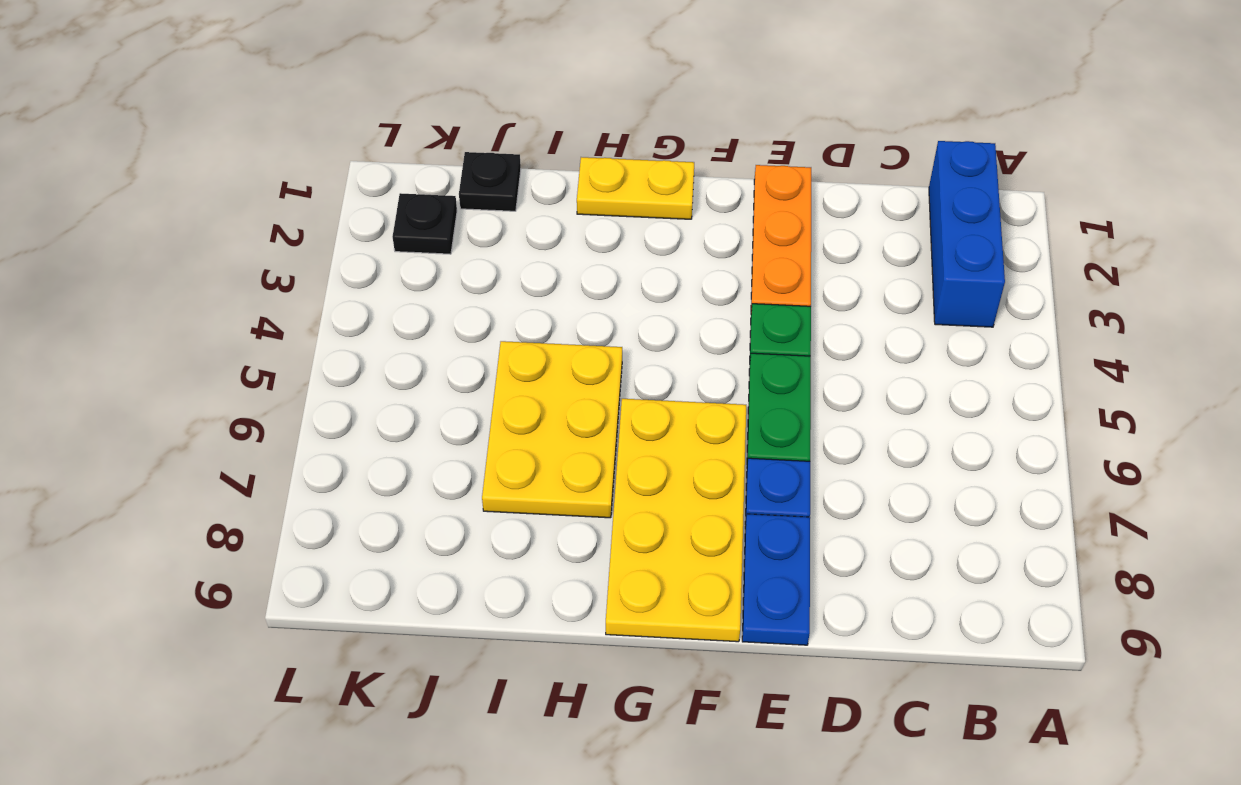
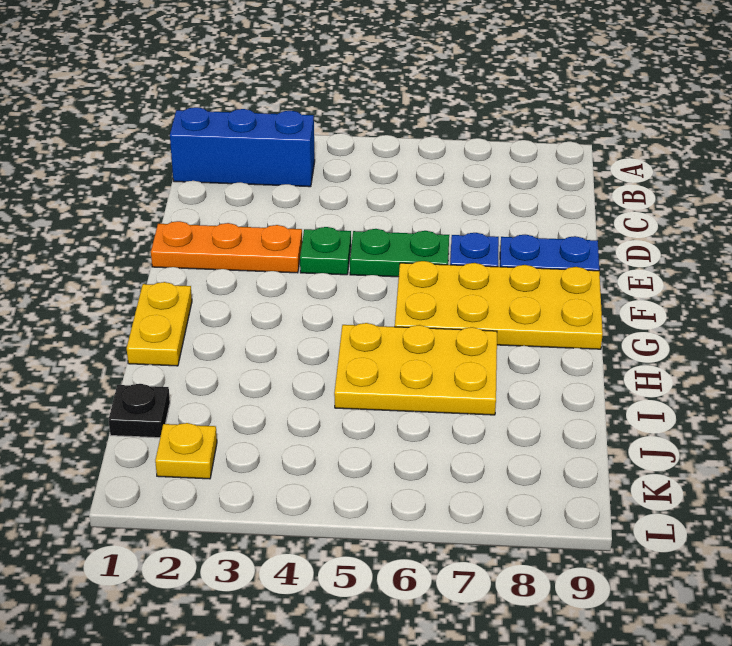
black 1x1 plate [393,193,457,254] -> yellow 1x1 plate [155,423,217,479]

